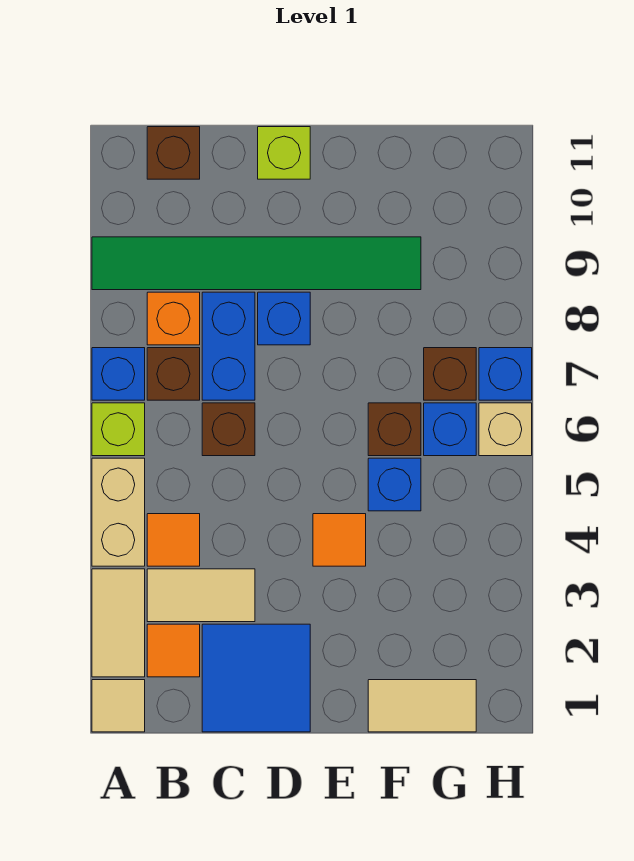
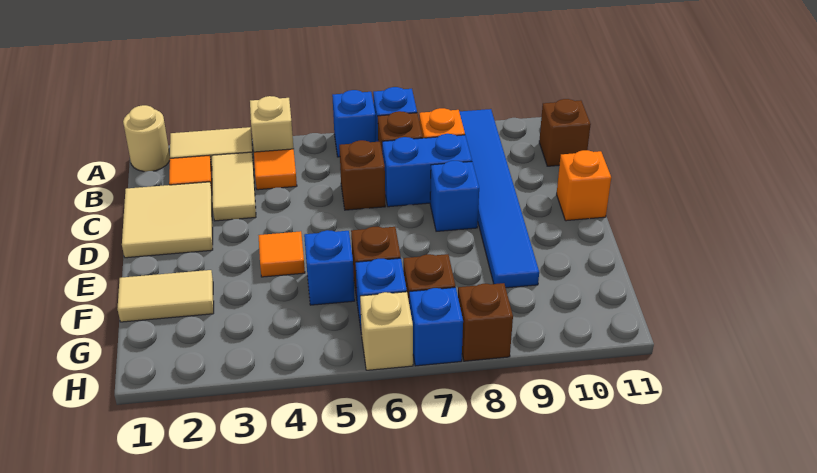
tan 1x1 tile [92,680,145,732] -> tan 1x1 round brick [123,105,170,172]
tan 1x2 brick [92,458,145,566] -> tan 1x1 brick [250,96,294,152]
lime 1x1 brick [92,403,145,456] -> blue 1x1 brick [332,90,376,157]
green 1x6 tile [92,237,421,290] -> blue 1x6 tile [459,109,539,288]
blue 2x2 tile [202,624,310,732] -> tan 2x2 tile [122,182,213,258]
lime 1x1 brick [258,127,310,179] -> orange 1x1 brick [557,150,611,221]
tan 1x2 tile [368,680,476,732] -> tan 1x2 tile turned to [117,270,214,322]
none -> brown 1x1 brick [458,283,513,361]

